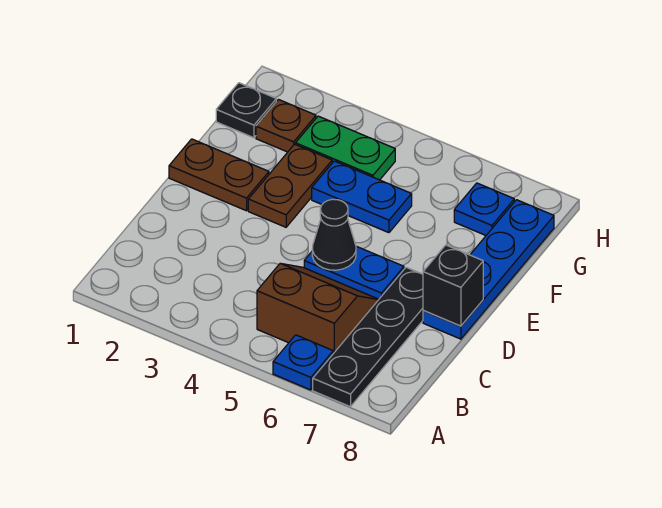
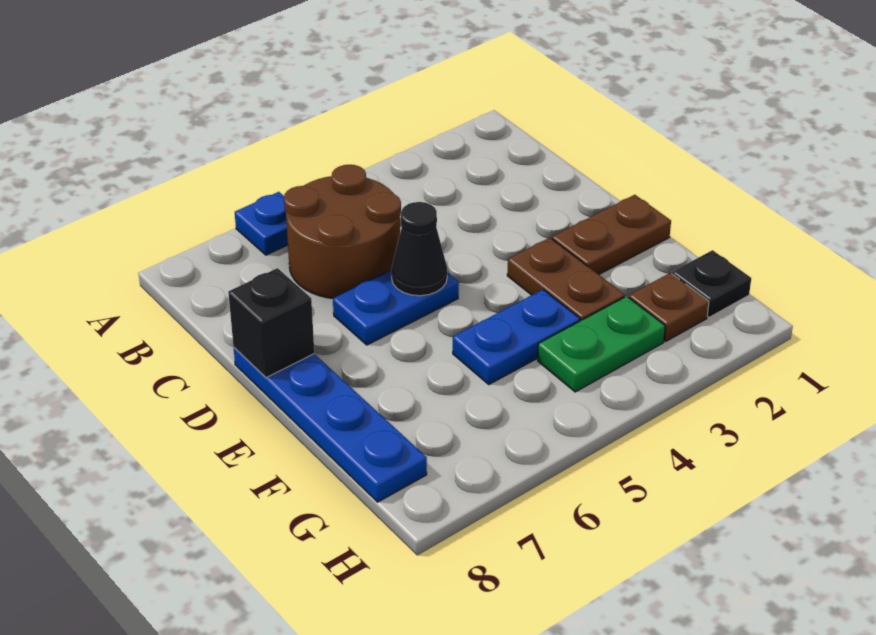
black 1x4 plate [313,267,423,407] -> none
brown 2x2 slope [257,263,379,354] -> brown 2x2 round brick [284,165,401,298]
blue 1x1 plate [454,183,514,235] -> none

